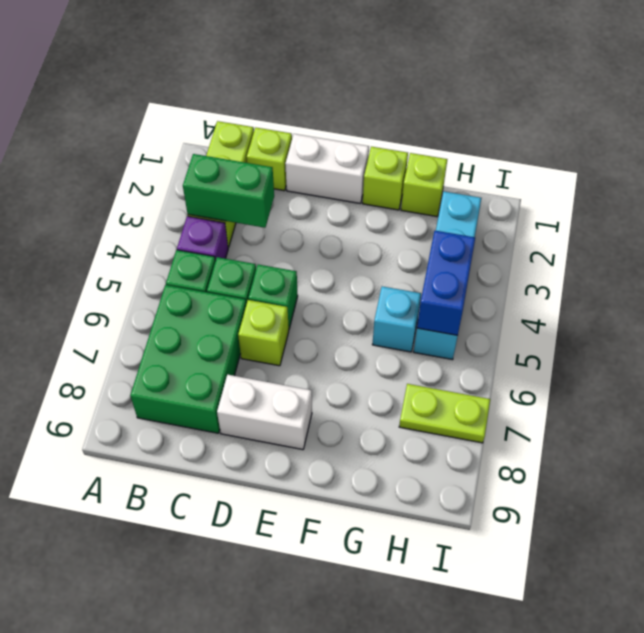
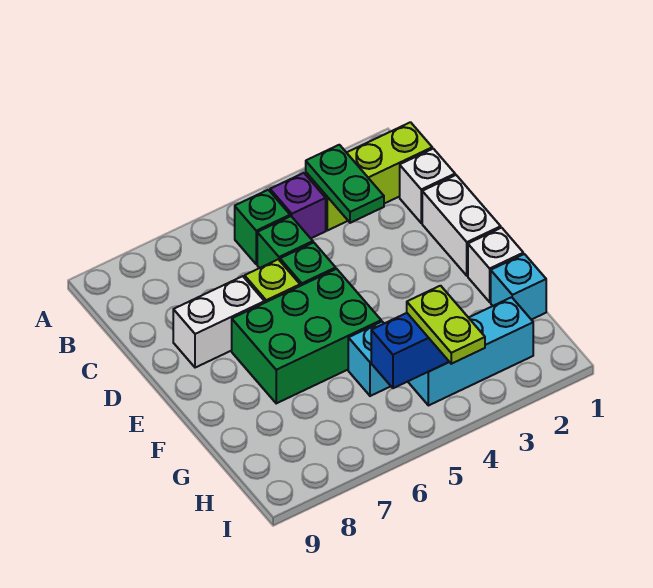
green 1x2 brick [183,154,274,228] -> green 1x2 plate [306,145,384,223]
green 2x3 brick [130,285,246,433] -> green 2x3 brick moved to [232,269,381,403]
lime 1x1 brick [247,127,292,191] -> white 1x1 brick [400,149,455,223]
white 1x2 brick [217,375,312,450] -> white 1x2 brick turned to [173,276,265,368]
lime 1x1 brick [363,147,408,210] -> white 1x1 brick [468,228,523,302]
lime 1x1 brick [401,153,447,217] -> cyan 1x1 brick [491,254,546,320]
cyan 1x4 brick [414,192,481,360] -> cyan 1x3 brick [408,297,533,406]
lime 1x2 plate [399,384,490,443] -> lime 1x2 plate moved to [407,286,485,364]

